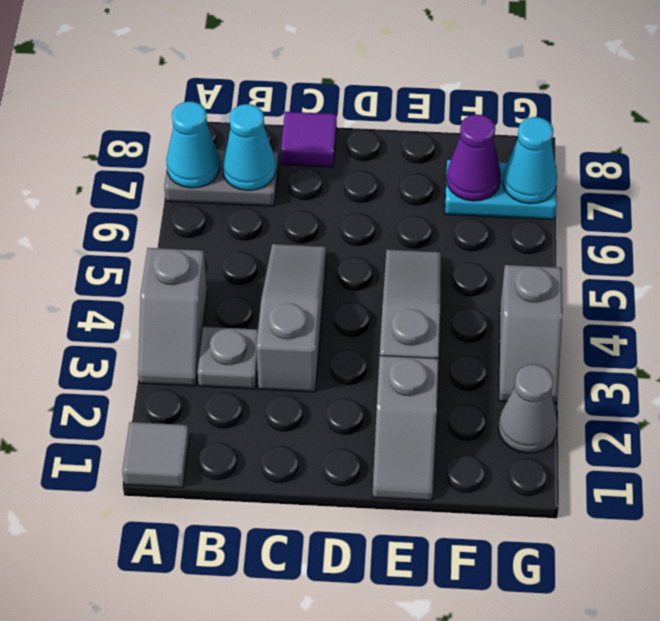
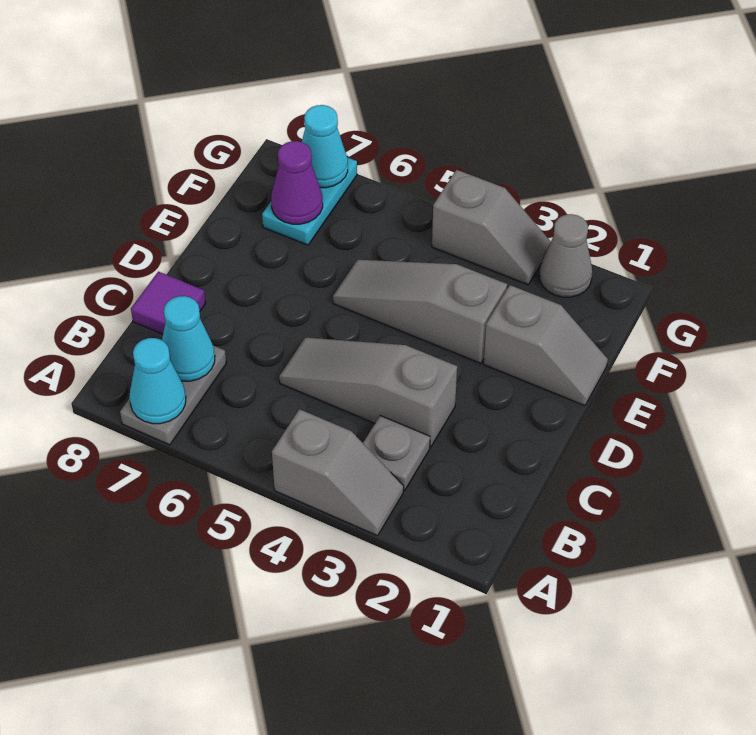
grey 1x1 tile [122,422,189,488] -> none

